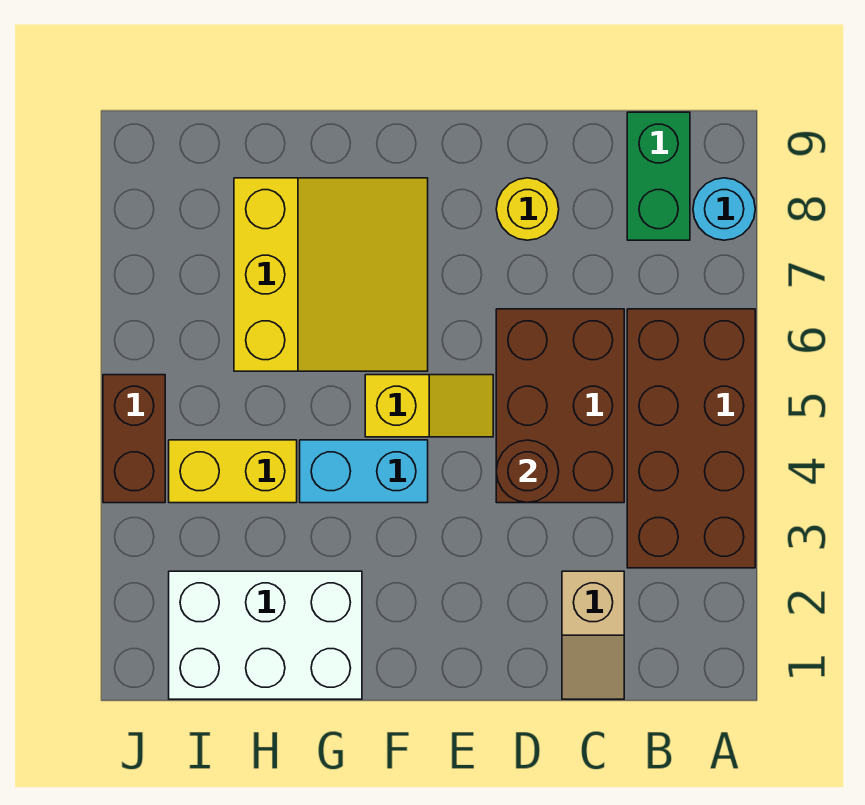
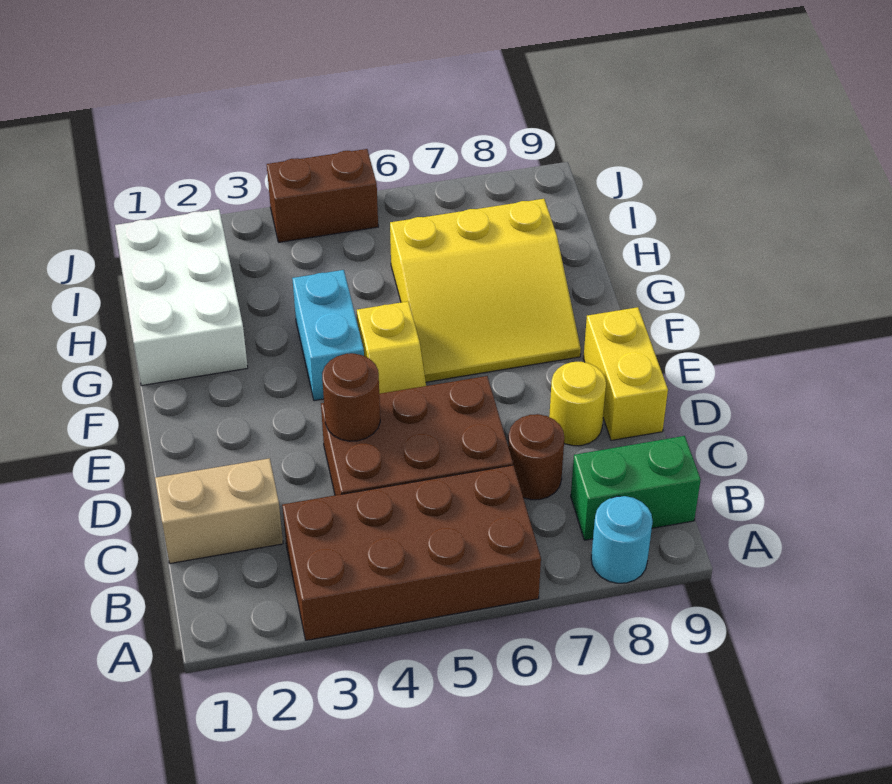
tan 1x2 slope [562,571,624,699] -> tan 1x2 brick [155,458,283,563]
none -> brown 1x1 round brick [508,414,564,500]
yellow 1x2 brick [169,440,297,503] -> yellow 1x2 brick moved to [583,307,668,440]

